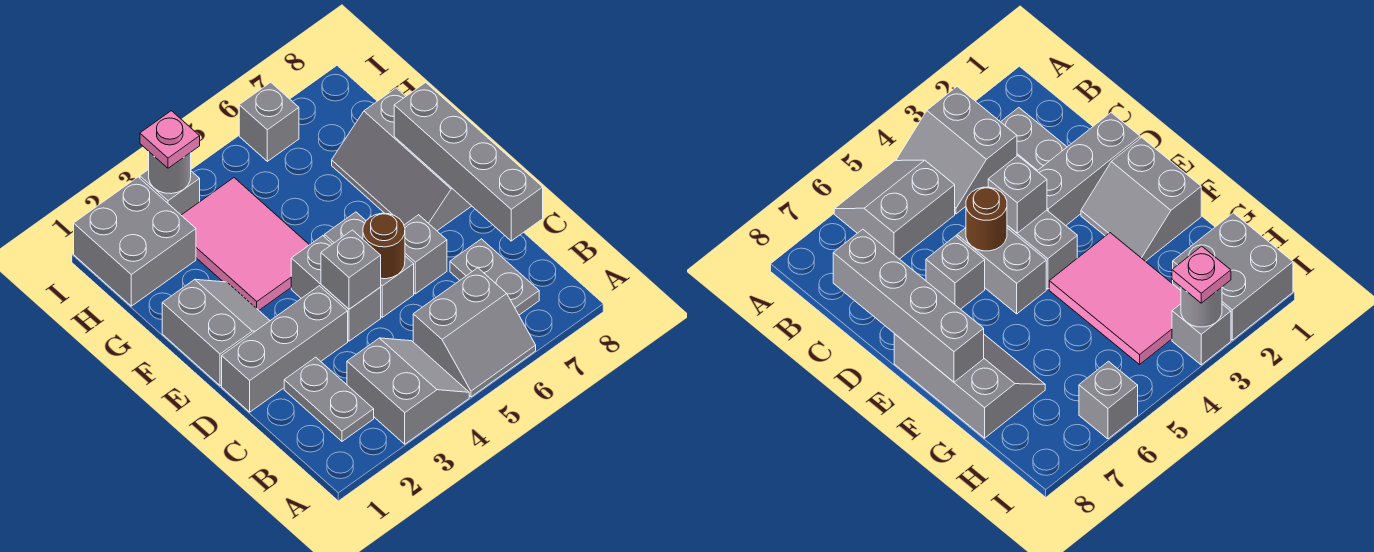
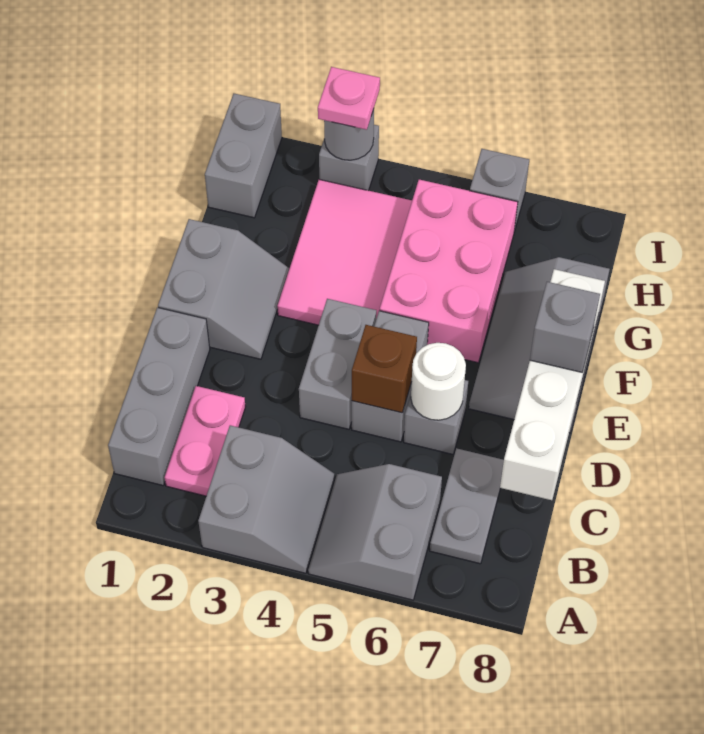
grey 2x2 slope [413,268,536,397] -> grey 2x2 slope turned to [308,464,442,600]
grey 1x2 plate [284,357,374,441] -> pink 1x2 plate [165,386,246,496]
grey 1x4 brick [394,83,543,241] -> white 1x4 brick [500,269,605,500]
grey 1x3 brick [222,286,348,412] -> grey 1x3 brick turned to [108,307,210,485]
grey 1x1 brick [321,230,381,309] -> grey 1x1 brick moved to [530,282,600,372]
brown 1x1 round brick [363,213,405,279] -> brown 1x1 brick [352,325,417,413]
none -> white 1x1 round brick [411,343,466,420]
none -> pink 2x3 brick [380,180,518,363]
grey 2x2 brick [74,177,196,306] -> grey 1x2 brick [205,94,282,218]

